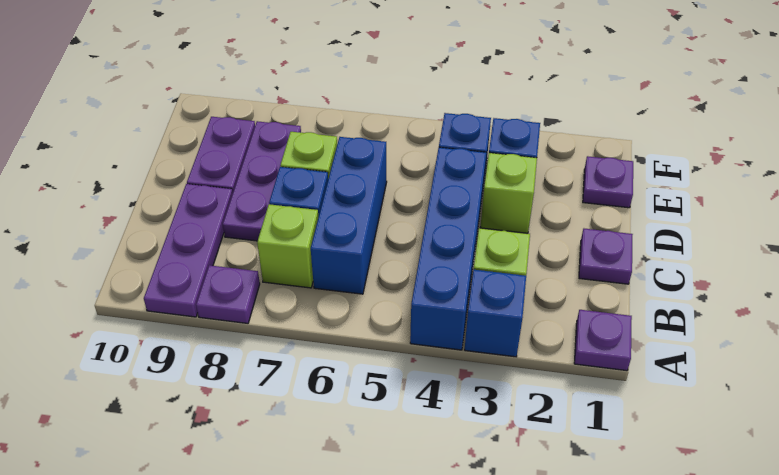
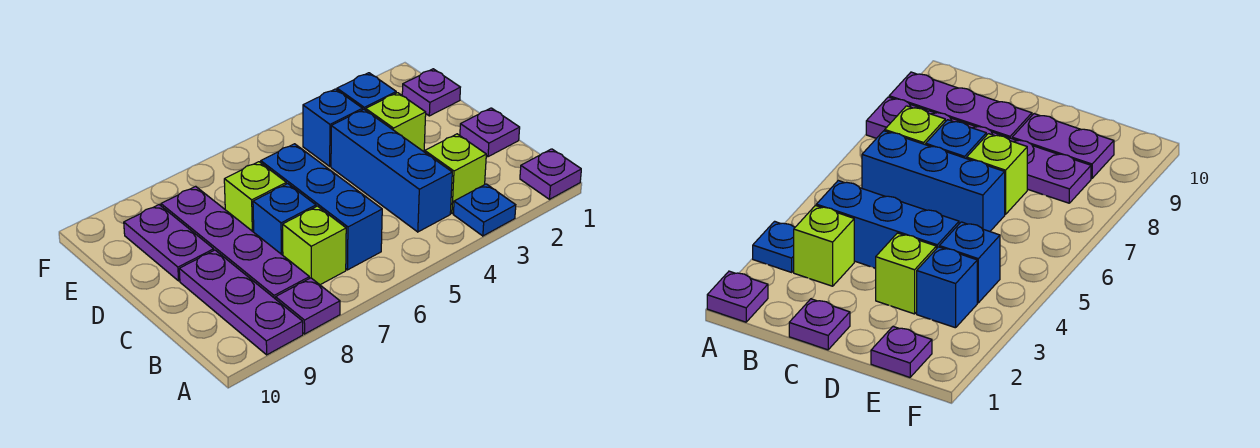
blue 1x1 brick [465,270,526,357] -> blue 1x1 plate [453,184,516,236]
blue 1x4 brick [410,147,486,350] -> blue 1x3 brick [331,110,452,232]
purple 1x3 plate [223,121,301,241] -> purple 1x4 plate [161,186,309,299]

